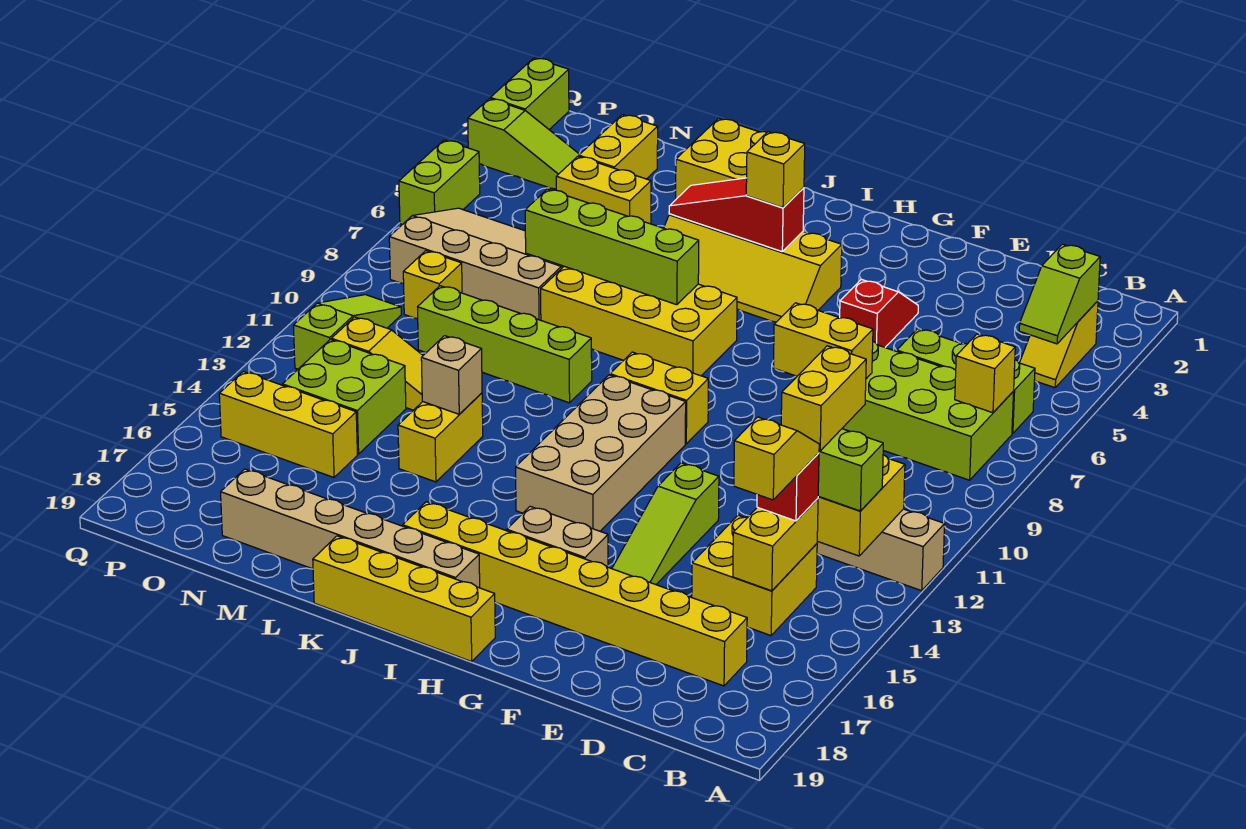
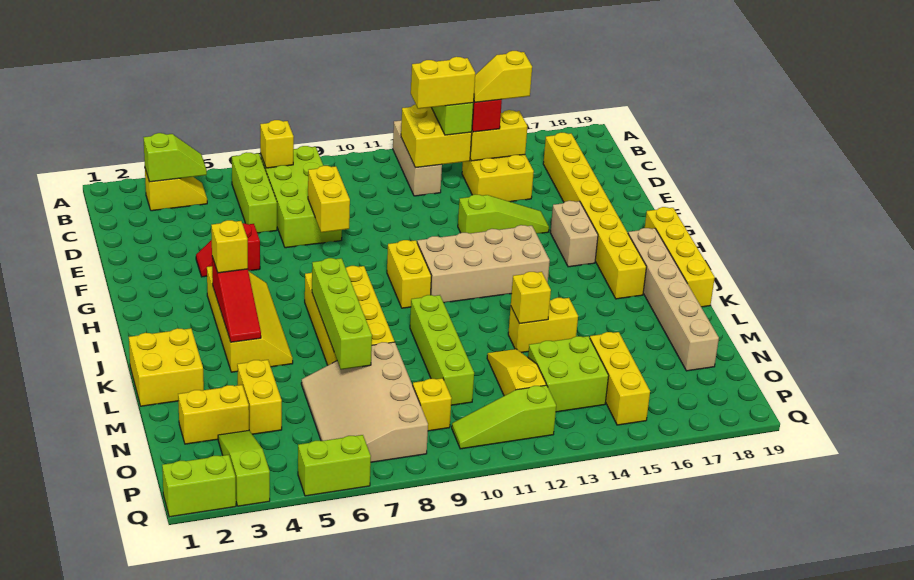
tan 1x1 brick [421,336,482,414] -> yellow 1x1 brick [511,272,551,324]

